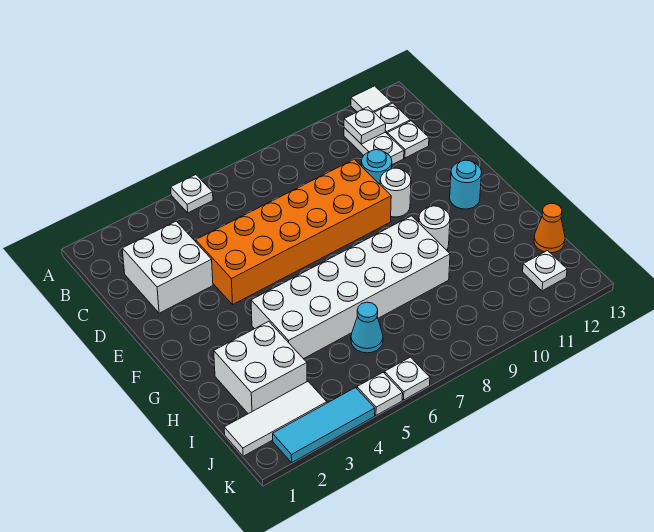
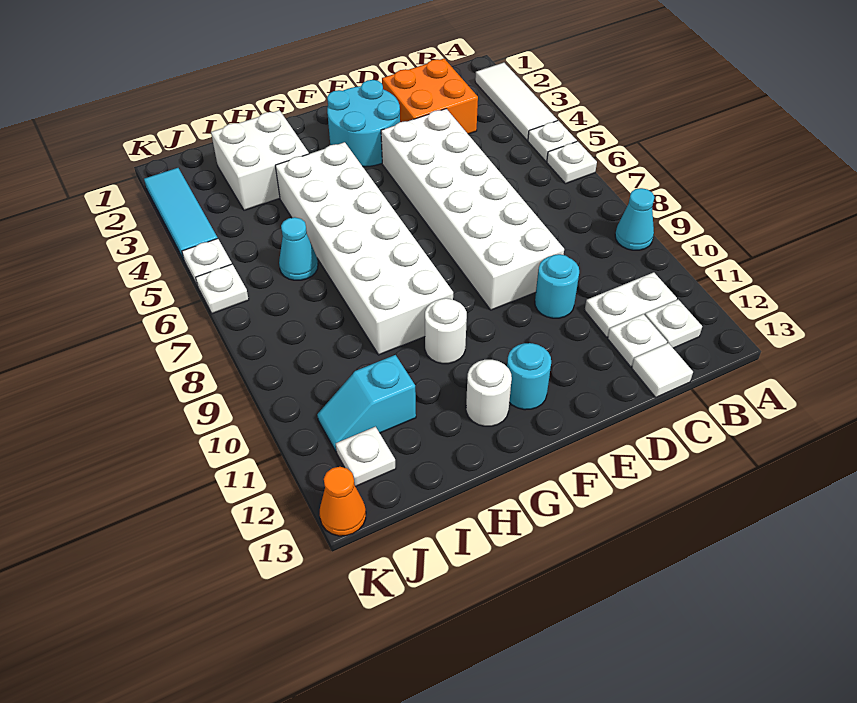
none -> cyan 1x1 cone [615,188,654,250]
white 1x1 tile [351,86,392,112] -> white 1x1 tile moved to [632,343,693,397]
white 1x1 plate [344,107,386,144] -> white 1x1 plate moved to [547,141,597,184]
white 2x2 brick [122,221,213,313] -> orange 2x2 brick [382,59,478,134]
orange 2x6 brick [196,159,391,304] -> white 2x6 brick [381,109,564,310]
none -> cyan 2x2 round brick [327,80,400,167]
white 1x1 round brick [380,168,411,217] -> white 1x1 round brick moved to [466,360,512,426]
none -> cyan 1x2 slope [317,355,416,451]
orange 1x1 cone [534,203,565,253] -> orange 1x1 cone moved to [320,467,366,536]
white 1x3 tile [224,381,327,456] -> white 1x3 tile moved to [475,63,557,140]

